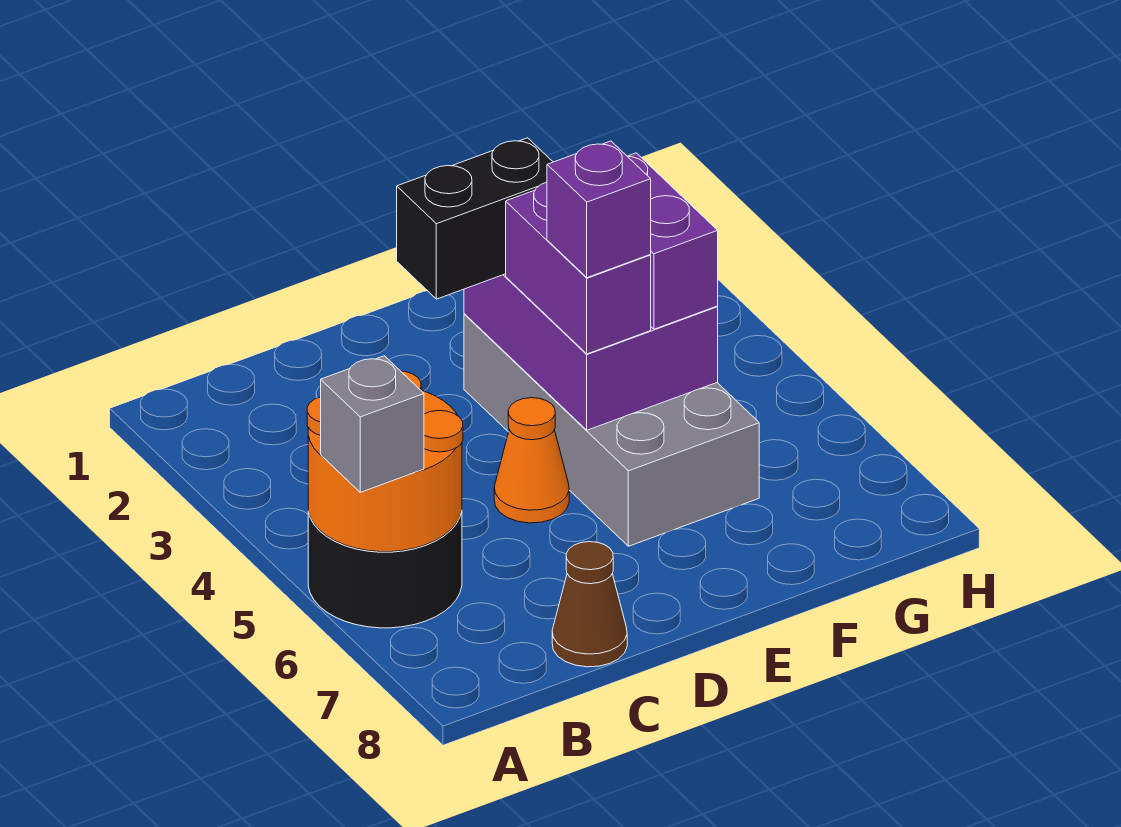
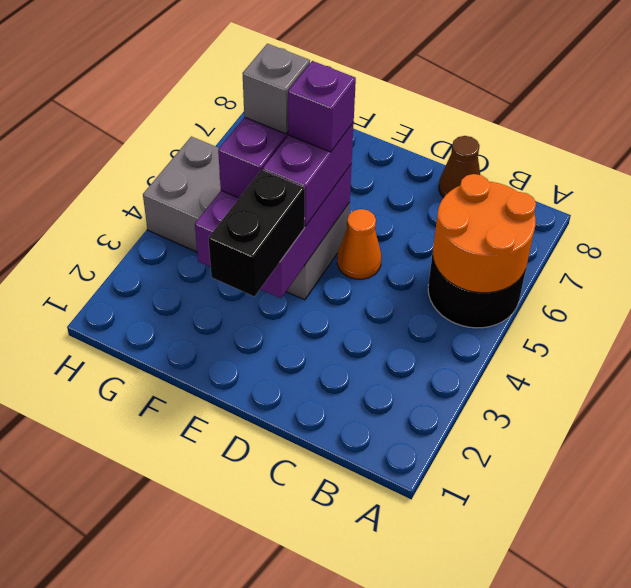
grey 1x1 brick [321,356,424,492] -> grey 1x1 brick moved to [243,44,310,134]
black 1x2 brick [397,138,553,299] -> black 1x2 brick turned to [208,170,305,296]
grey 2x4 brick [464,314,759,546] -> grey 2x4 brick turned to [143,136,350,300]

